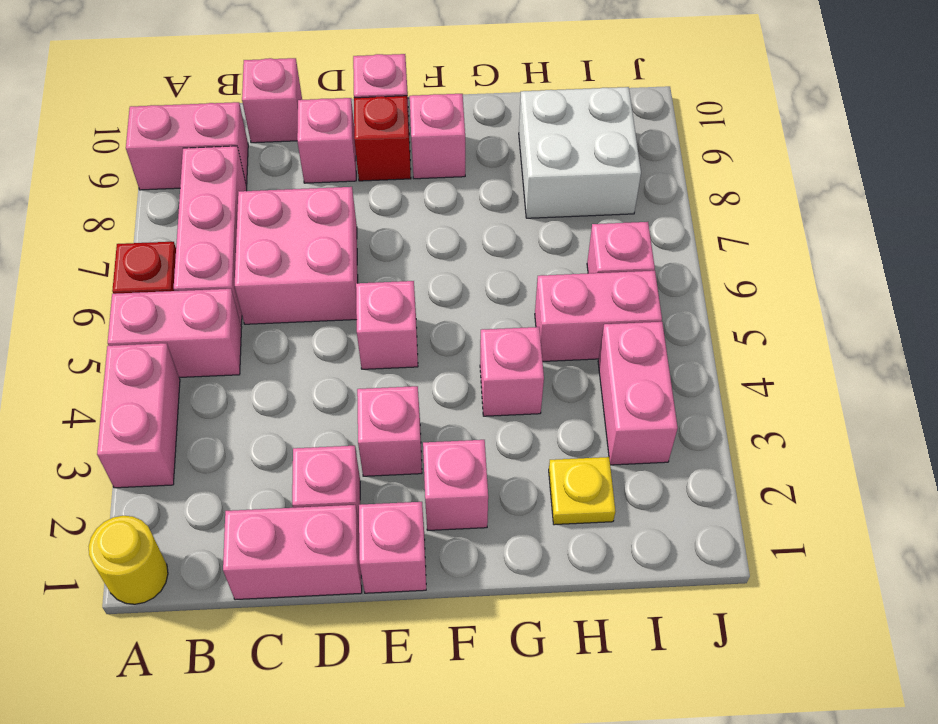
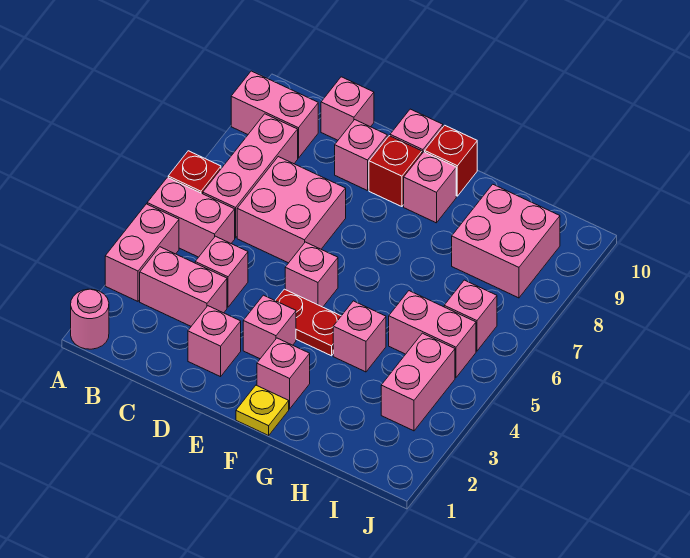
yellow 1x1 round brick [89,516,168,604] -> pink 1x1 round brick [71,289,109,349]
pink 1x2 brick [223,505,362,600] -> pink 1x2 brick moved to [140,247,227,326]
pink 1x1 brick [359,502,426,593] -> pink 1x1 brick moved to [195,236,248,307]
none -> red 1x2 plate [275,289,341,356]
none -> red 1x1 brick [425,125,477,196]
yellow 1x1 plate [549,457,615,525] -> yellow 1x1 plate moved to [236,385,289,435]
white 2x2 brick [519,87,641,218] -> pink 2x2 brick [452,184,560,298]

